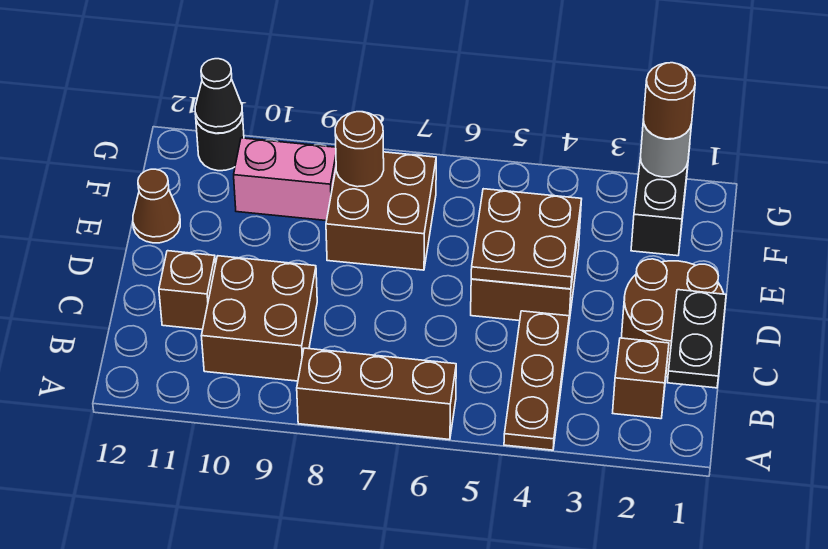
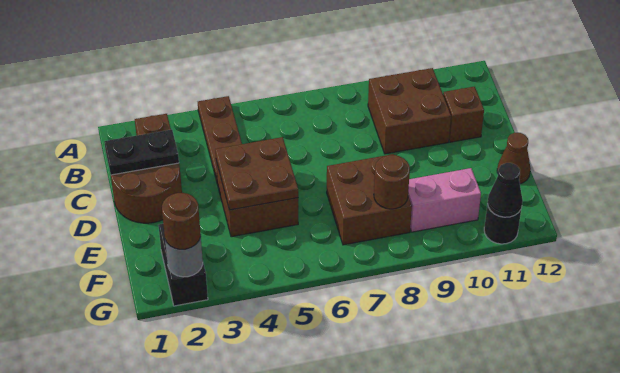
brown 1x3 brick [297,348,456,440] -> none
black 1x2 plate [667,290,726,388] -> black 1x2 plate turned to [104,130,179,175]

